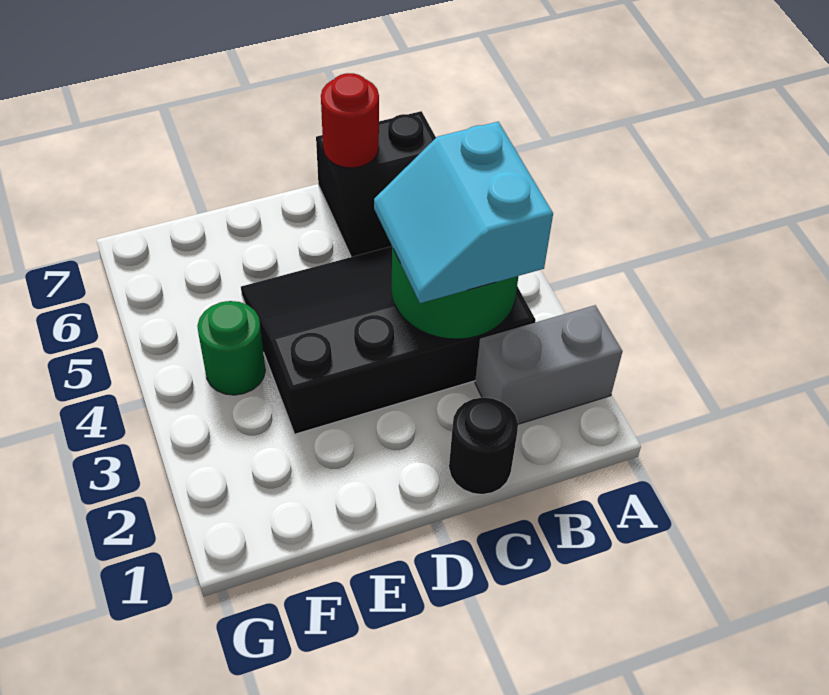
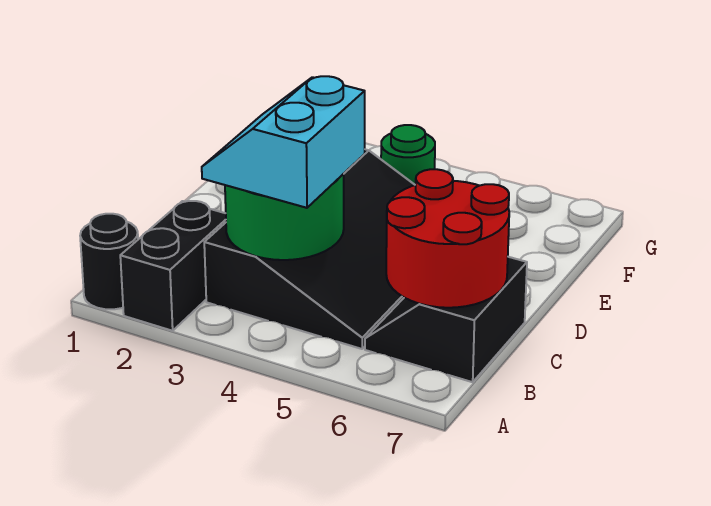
grey 1x2 brick [475,305,622,424] -> black 1x2 brick [120,201,226,331]
cyan 2x2 slope [374,122,553,303] -> cyan 2x2 slope turned to [202,76,365,208]
black 1x1 round brick [449,398,518,494] -> black 1x1 round brick moved to [80,214,138,309]
red 1x1 round brick [321,73,379,168] -> red 2x2 round brick [386,169,509,308]

